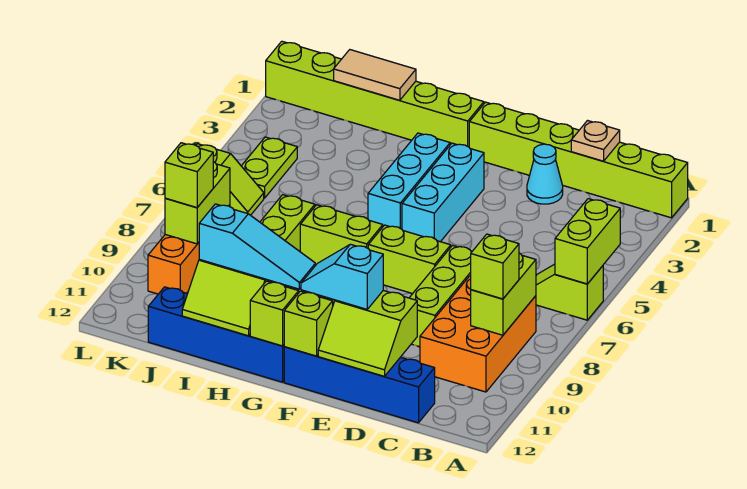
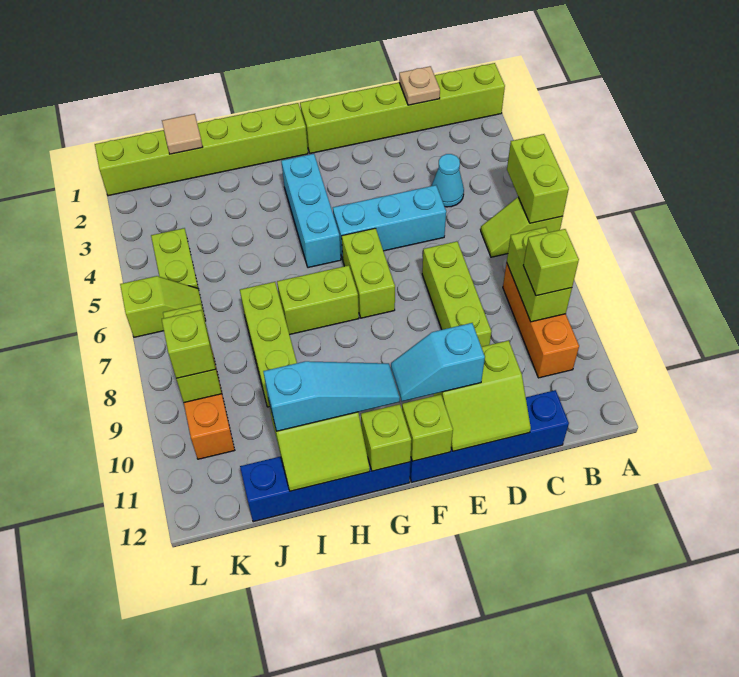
orange 2x3 brick [420,276,536,392] -> orange 1x3 brick [503,263,579,378]
cyan 1x1 cone [527,144,563,204] -> cyan 1x1 cone moved to [432,154,464,207]
lime 1x2 brick [368,225,451,294] -> lime 1x2 brick turned to [342,228,395,318]
cyan 1x3 brick [402,143,484,242] -> cyan 1x3 brick turned to [333,185,446,259]
tan 1x2 tile [334,50,416,100] -> tan 1x1 tile [162,114,203,154]

